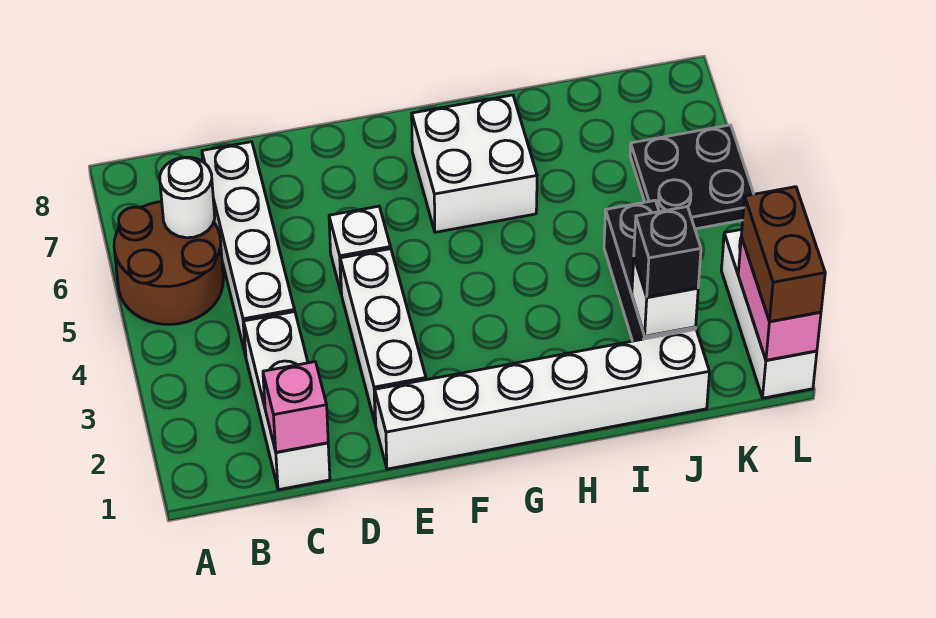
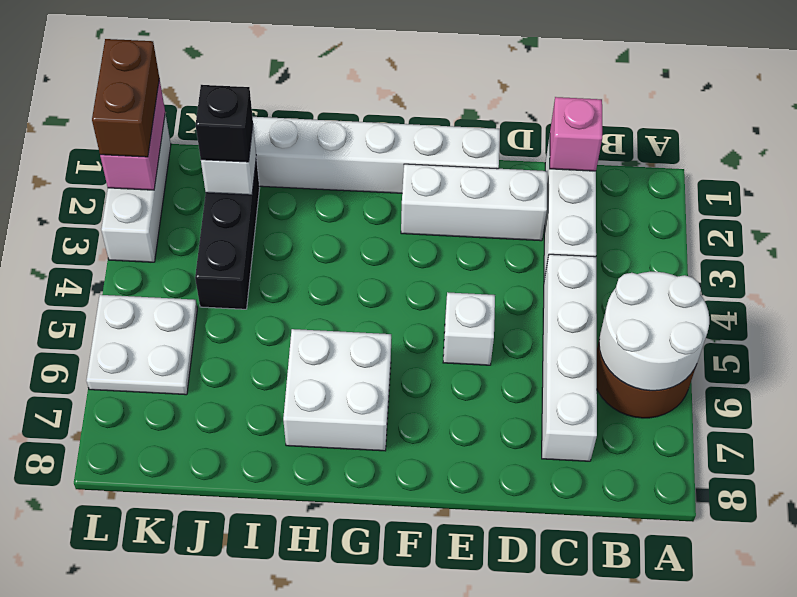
white 1x1 round brick [160,157,215,238] -> white 2x2 round brick [599,272,709,391]
white 1x3 brick [340,249,426,424] -> white 1x3 brick turned to [401,164,547,241]
black 2x2 plate [630,125,754,229] -> white 2x2 plate [86,295,197,395]

